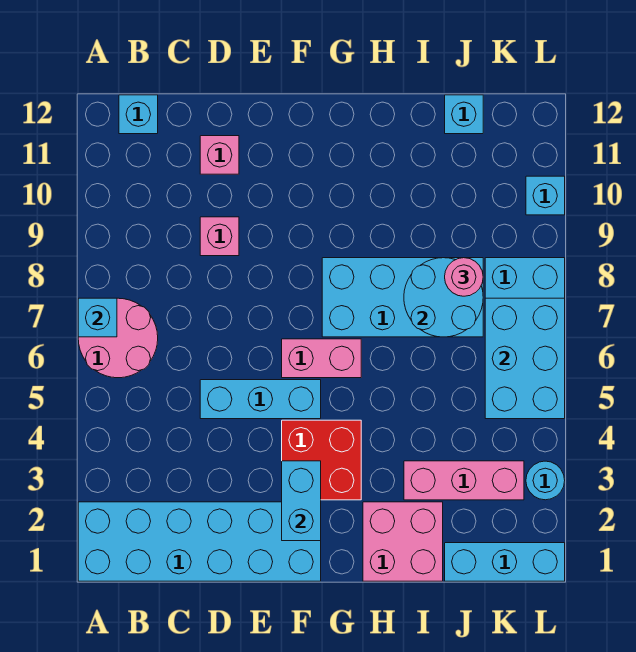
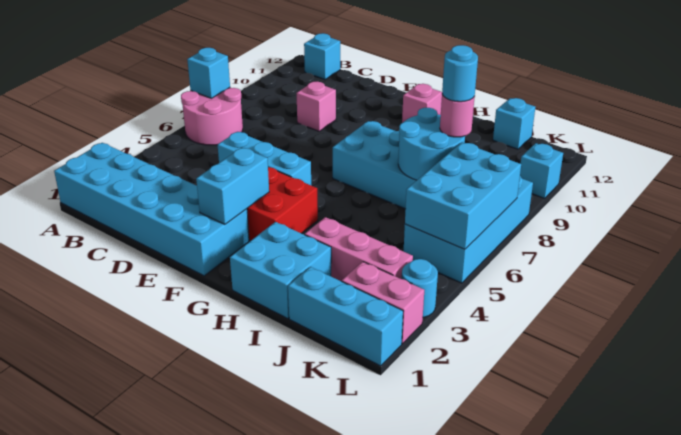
pink 1x1 brick [200,136,239,174] -> pink 1x1 brick moved to [402,84,442,123]
pink 1x2 brick [282,339,361,378] -> pink 1x2 brick moved to [342,262,424,344]
pink 2x2 brick [363,502,443,581] -> cyan 2x2 brick [230,222,331,319]
none -> cyan 1x1 round brick [442,45,478,102]

